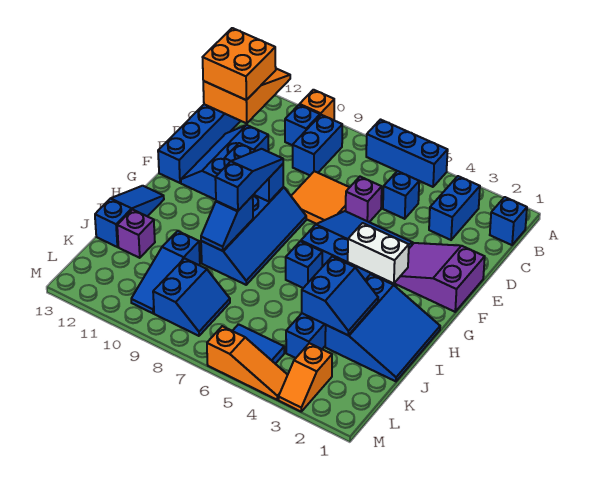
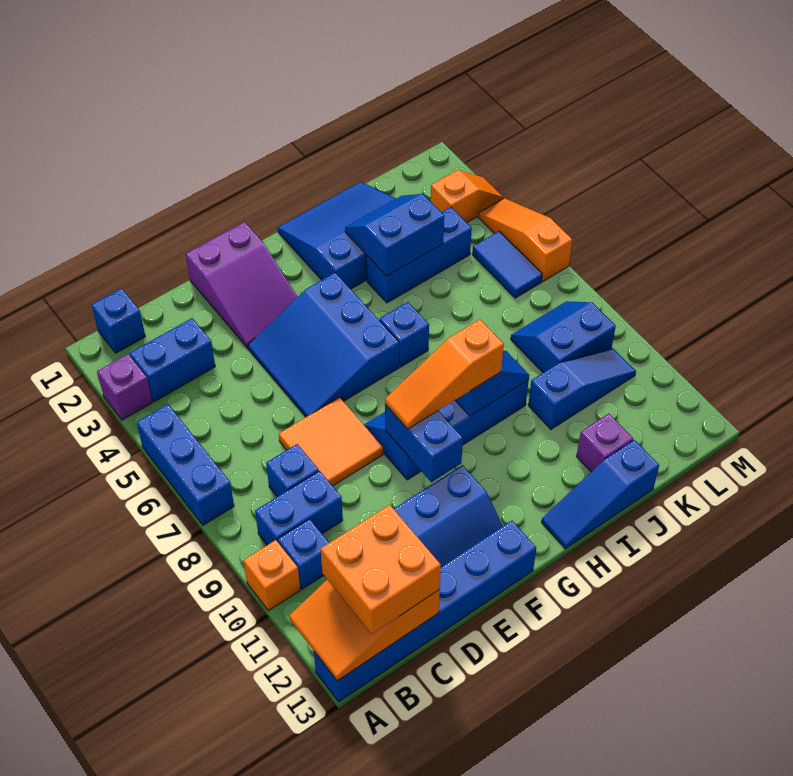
blue 1x1 brick [383,171,419,219] -> blue 1x1 brick moved to [266,444,319,497]
purple 1x1 brick [346,177,382,222] -> purple 1x1 brick moved to [97,354,152,420]
blue 1x3 slope [215,149,283,211] -> orange 1x3 slope [385,319,504,429]
white 1x2 brick [348,223,409,283] -> none

